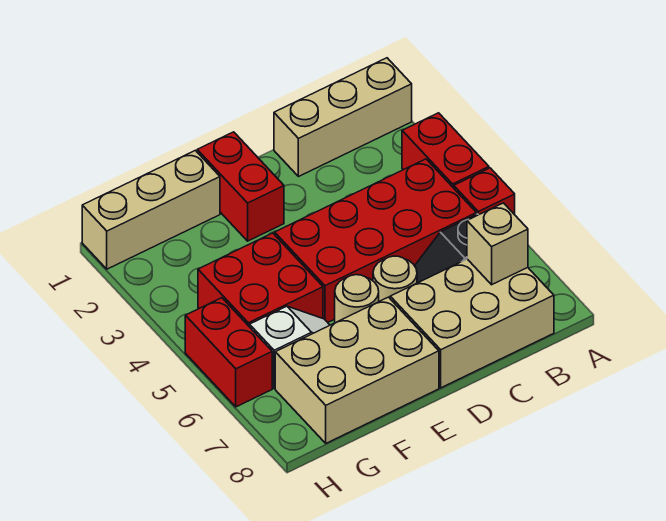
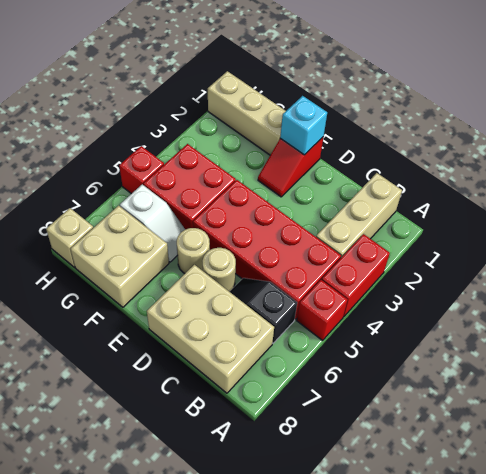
tan 1x3 brick [274,58,412,177] -> tan 1x3 brick turned to [316,173,402,258]
tan 1x1 brick [467,203,528,285] -> tan 1x1 brick moved to [46,208,93,267]
red 1x2 brick [197,132,284,241] -> red 1x2 slope [258,137,323,197]
none -> cyan 1x1 brick [280,96,327,155]
tan 2x3 brick [275,297,439,443] -> tan 2x2 brick [70,206,169,307]
red 1x2 brick [185,298,272,407] -> red 1x1 brick [119,146,164,194]

